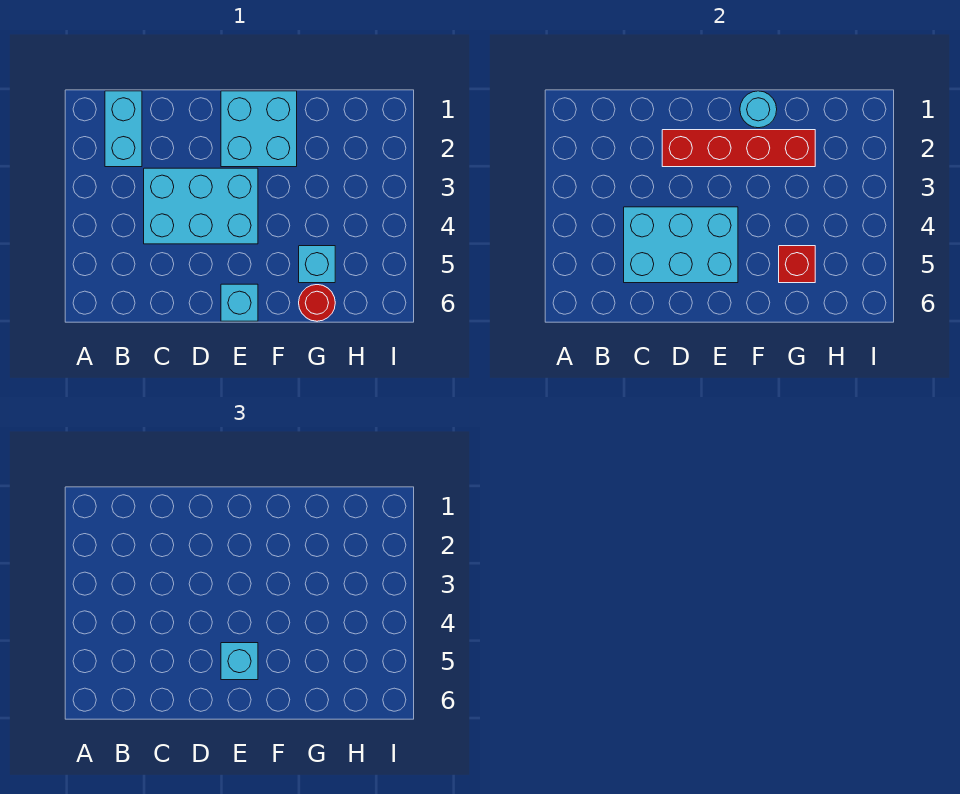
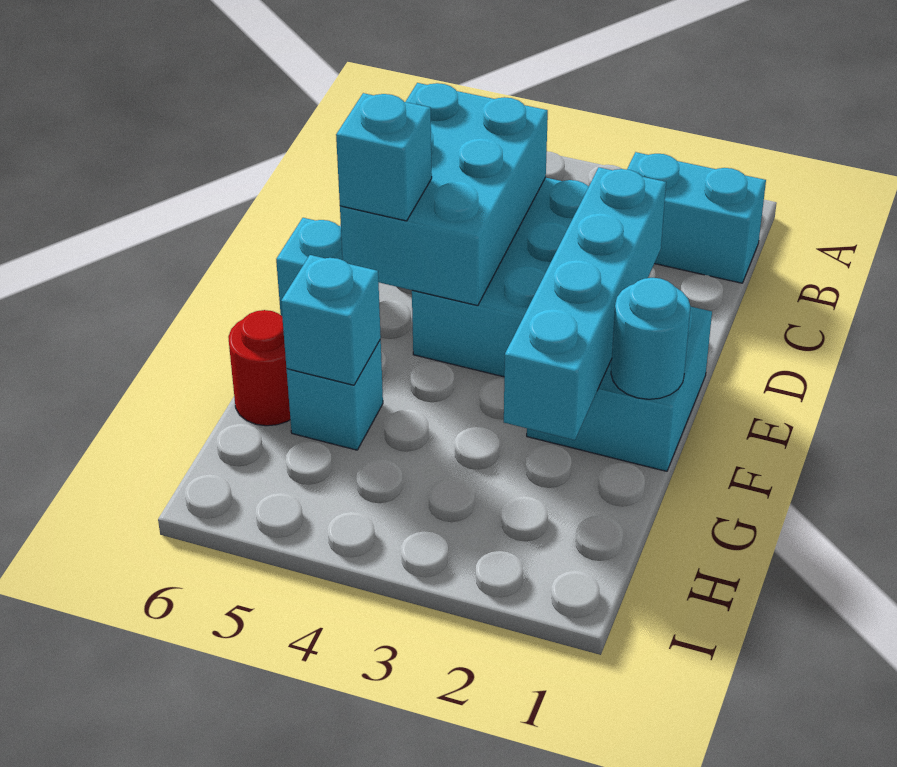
red 1x4 brick [662,130,815,167] -> cyan 1x4 brick [504,167,666,440]
red 1x1 brick [779,246,815,283] -> cyan 1x1 brick [281,255,381,385]

